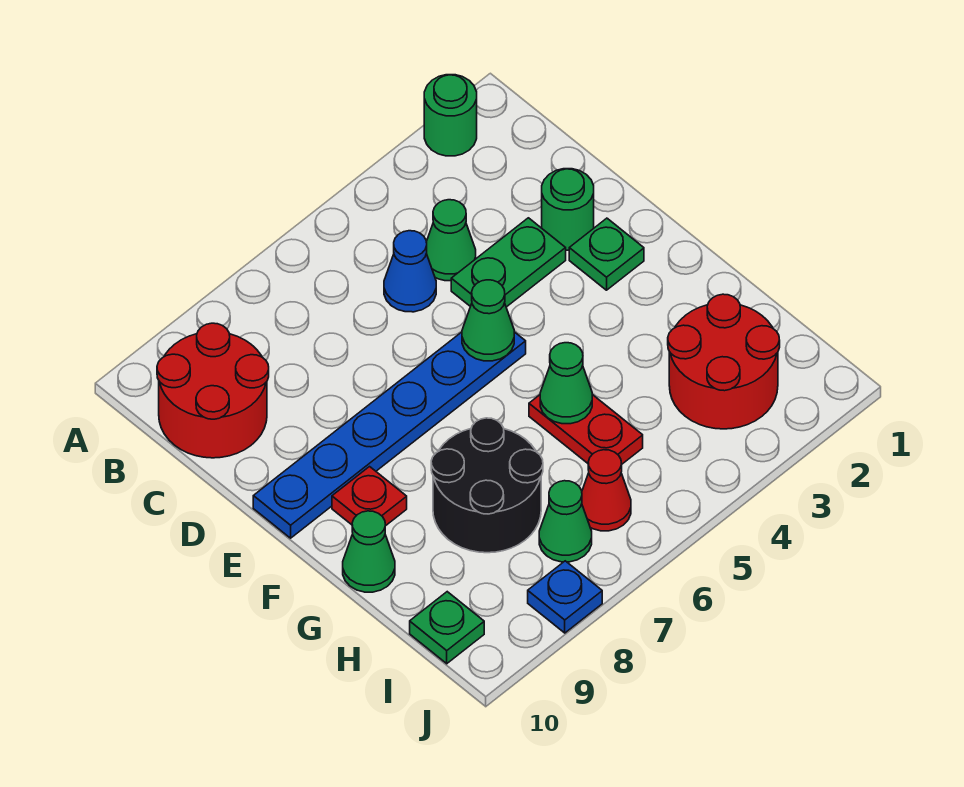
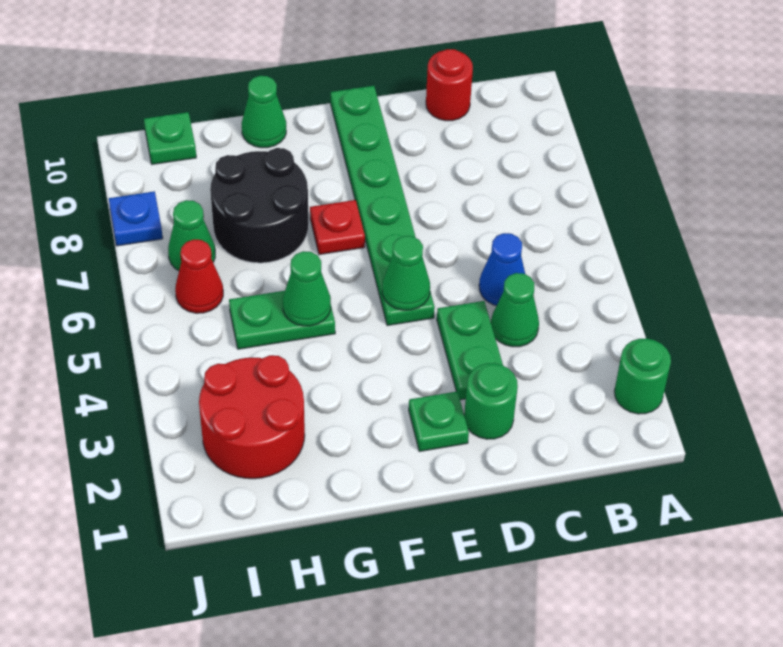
red 2x2 round brick [157,323,269,458] -> red 1x1 round brick [426,49,473,121]
blue 1x6 plate [253,332,526,538] -> green 1x6 plate [331,86,435,326]
red 1x1 plate [332,467,407,526] -> red 1x1 plate moved to [310,200,365,255]
red 1x2 plate [529,395,643,464] -> green 1x2 plate [229,291,335,349]

